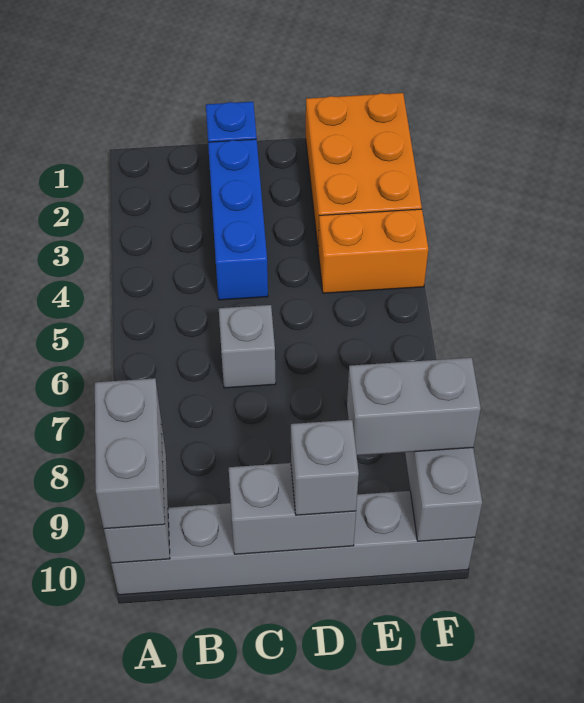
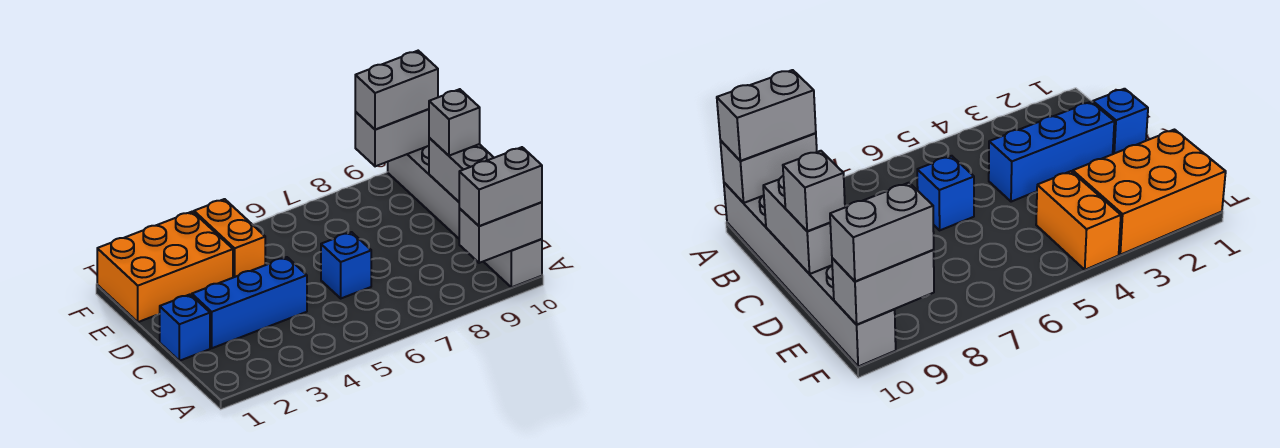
grey 1x1 brick [219,305,276,388] -> blue 1x1 brick [321,232,371,298]
grey 1x2 brick [347,358,481,455] -> grey 1x2 brick turned to [355,51,438,129]

